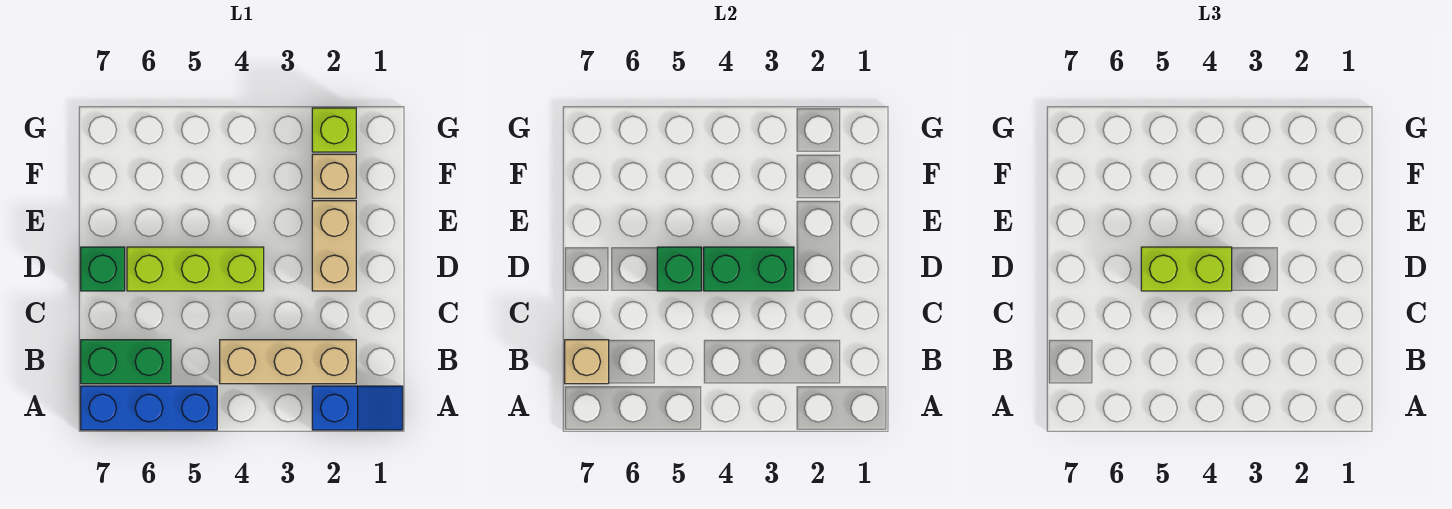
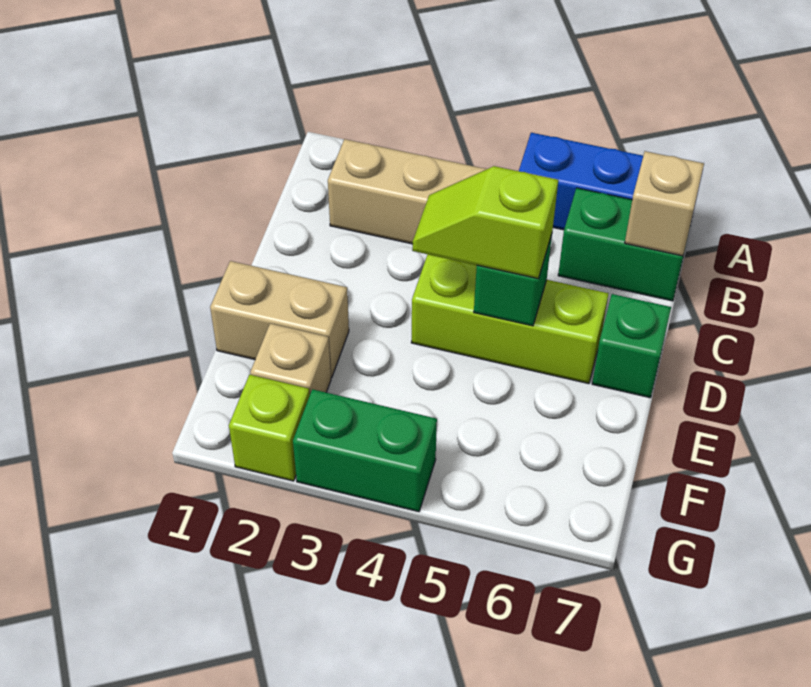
blue 1x2 slope [312,386,403,430] -> none
tan 1x2 brick [312,201,356,291] -> tan 1x2 brick turned to [210,261,349,377]
green 1x2 brick [704,247,794,291] -> green 1x2 brick moved to [293,389,437,512]
lime 1x2 brick [1141,247,1232,291] -> lime 1x2 slope [412,166,558,279]

